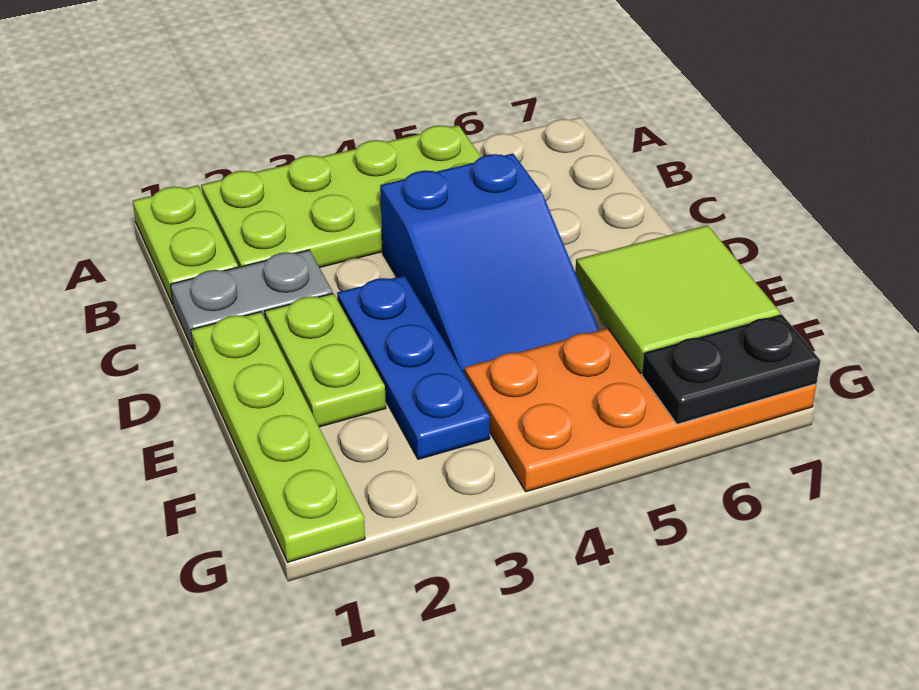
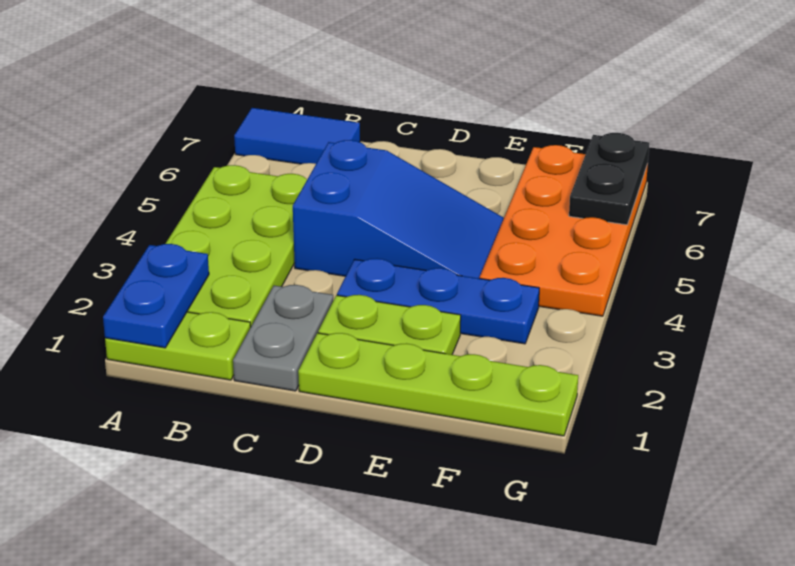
none -> blue 1x2 plate [103,244,209,348]
none -> blue 1x2 tile [234,108,360,164]
lime 2x2 tile [575,225,780,373] -> none

